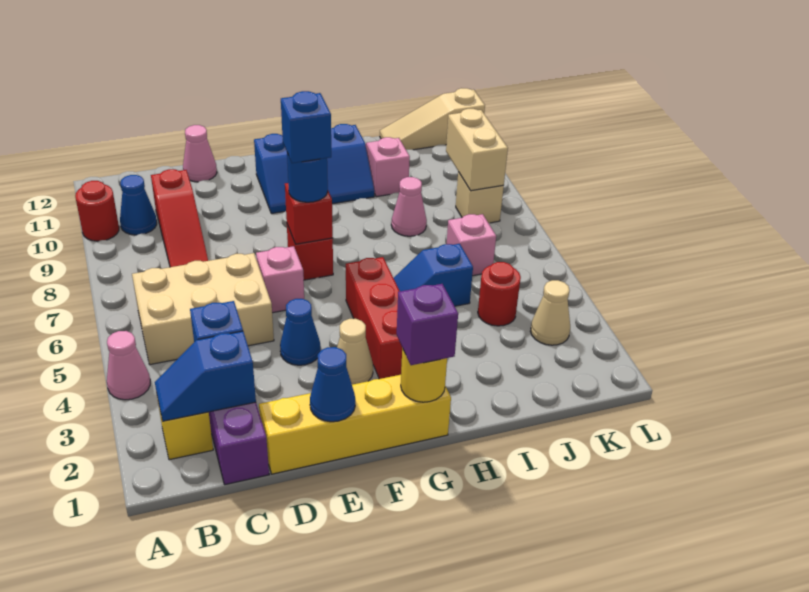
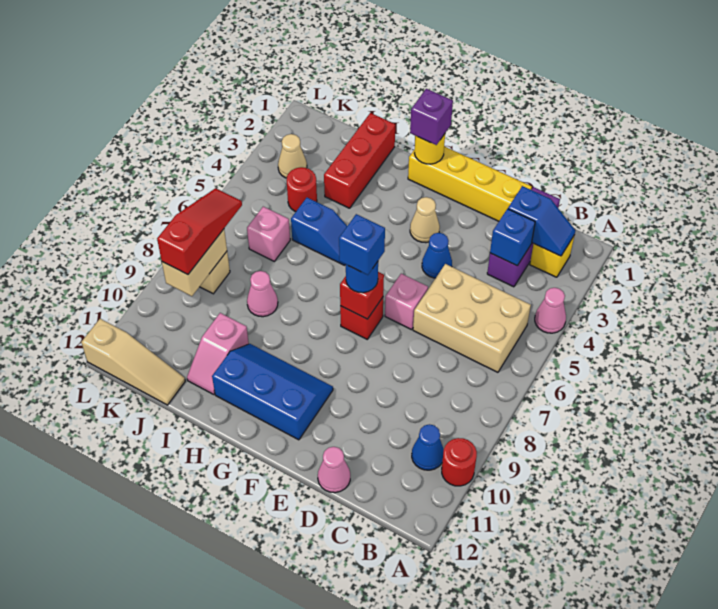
red 1x3 slope [151,169,208,267] -> red 1x3 slope moved to [157,188,242,275]
blue 1x1 cone [310,347,355,422] -> none
red 1x3 brick [346,257,402,379] -> red 1x3 brick moved to [324,113,395,208]

